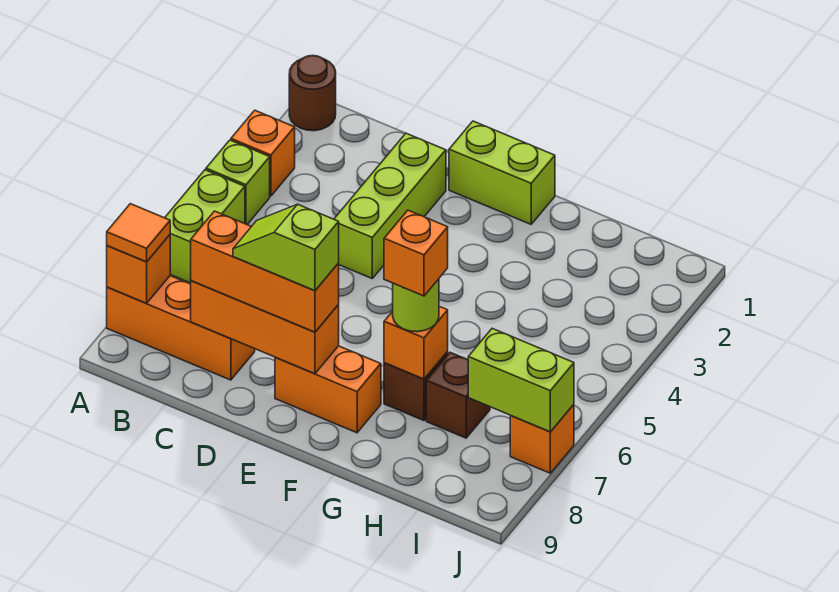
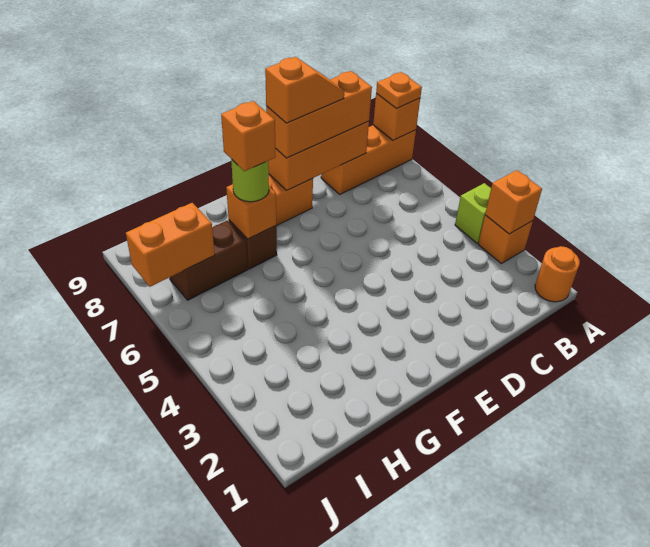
brown 1x1 round brick [289,55,336,131] -> orange 1x1 round brick [535,246,580,302]
lime 1x2 brick [165,170,245,283] -> none
orange 1x1 tile [107,204,170,262] -> orange 1x1 plate [376,72,422,109]
lime 1x3 brick [334,133,446,278] -> none
lime 1x2 slope [233,204,339,291] -> orange 1x2 slope [265,57,344,123]
lime 1x2 brick [449,121,555,224] -> none
brown 1x1 brick [426,352,490,438] -> brown 1x2 brick [170,221,248,300]
lime 1x2 brick [468,328,574,432] -> orange 1x2 brick [126,203,215,287]
orange 1x1 brick [510,405,574,473] -> orange 1x1 brick moved to [485,170,542,234]

